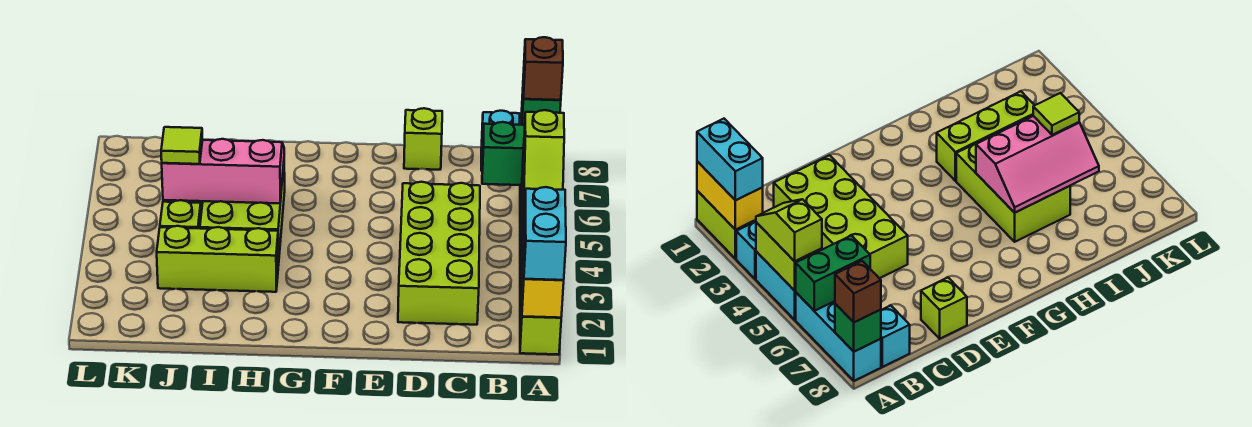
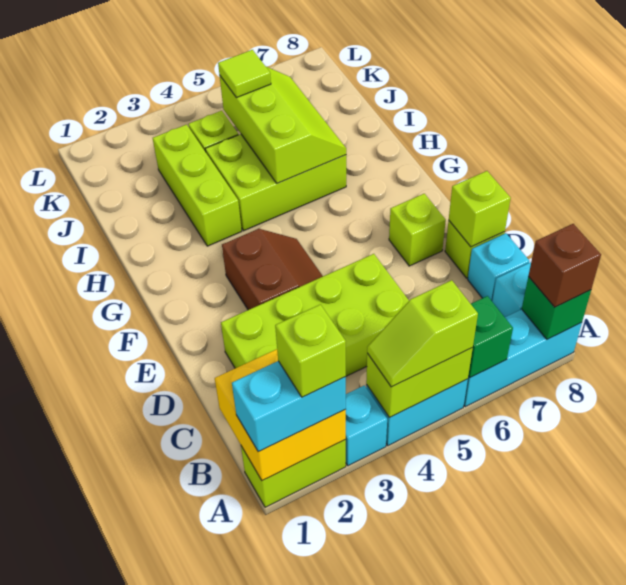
yellow 1x2 brick [522,232,564,318] -> yellow 2x2 brick [215,349,346,481]
none -> lime 1x1 brick [275,304,346,397]
green 1x2 brick [482,122,525,185] -> green 1x1 brick [468,296,513,378]
none -> cyan 1x1 brick [468,233,529,301]
none -> lime 1x1 brick [449,171,511,247]
none -> brown 2x2 slope [222,229,323,310]
none -> lime 1x1 brick [389,194,446,266]
pink 2x3 slope [162,139,284,203] -> lime 2x3 slope [220,67,346,183]

